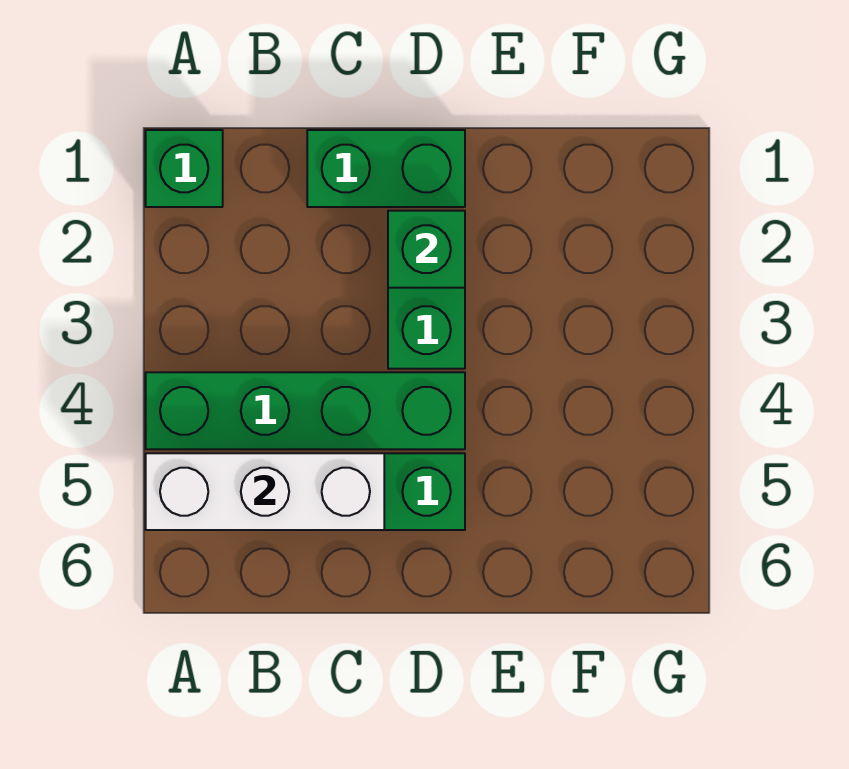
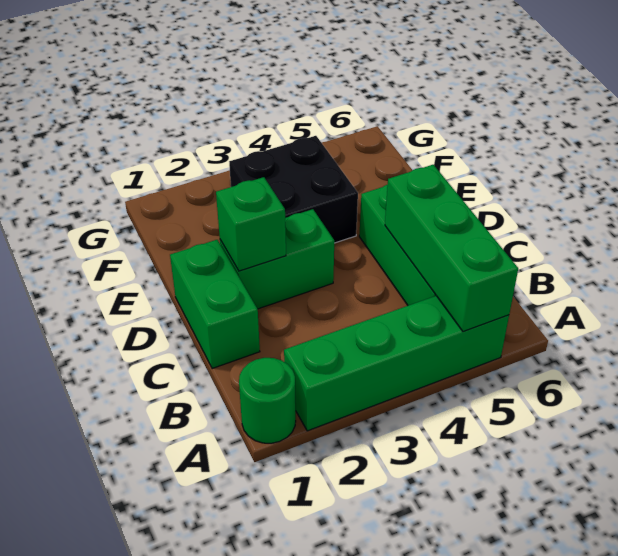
green 1x1 brick [146,130,223,207] -> green 1x1 round brick [239,358,296,443]
green 1x4 brick [146,372,465,449] -> green 1x4 brick turned to [284,296,509,431]
white 1x3 brick [146,453,384,530] -> green 1x3 brick [385,165,518,331]
none -> black 2x2 brick [229,136,358,243]

